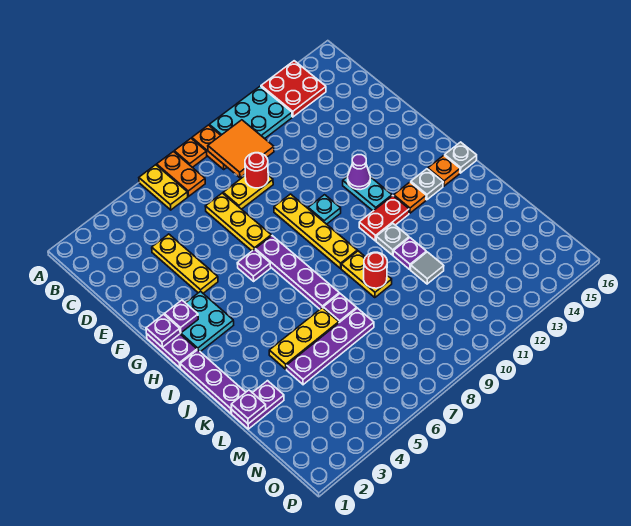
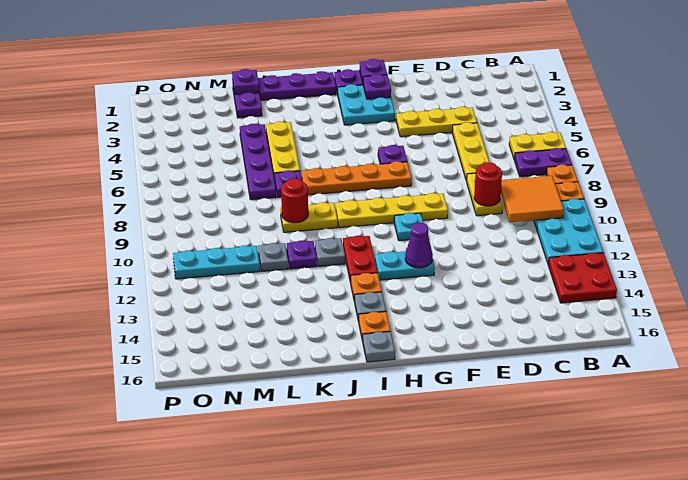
orange 1x2 plate [157,152,205,196] -> purple 1x2 plate [515,148,572,177]
yellow 1x3 plate [205,193,271,251] -> yellow 1x3 plate turned to [452,122,489,181]
purple 1x4 plate [255,236,339,309] -> orange 1x4 plate [302,161,412,195]
grey 1x1 tile [411,252,444,284] -> grey 1x1 plate [258,243,288,271]
none -> cyan 1x3 plate [173,246,260,279]

